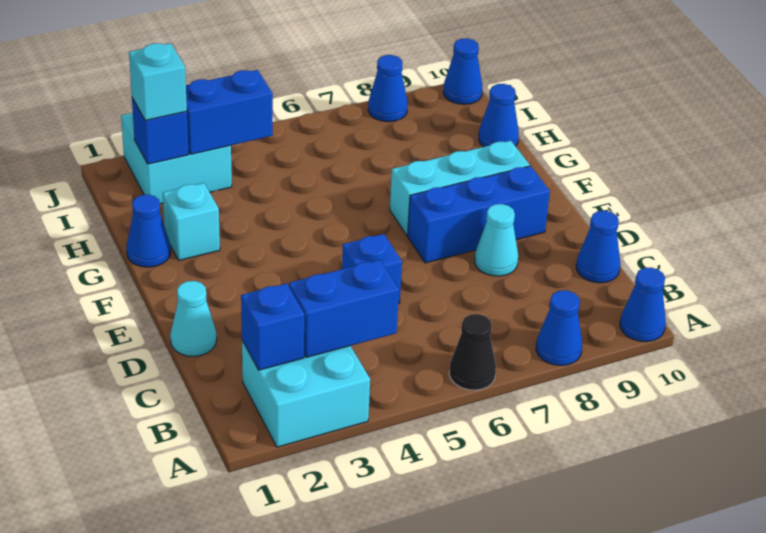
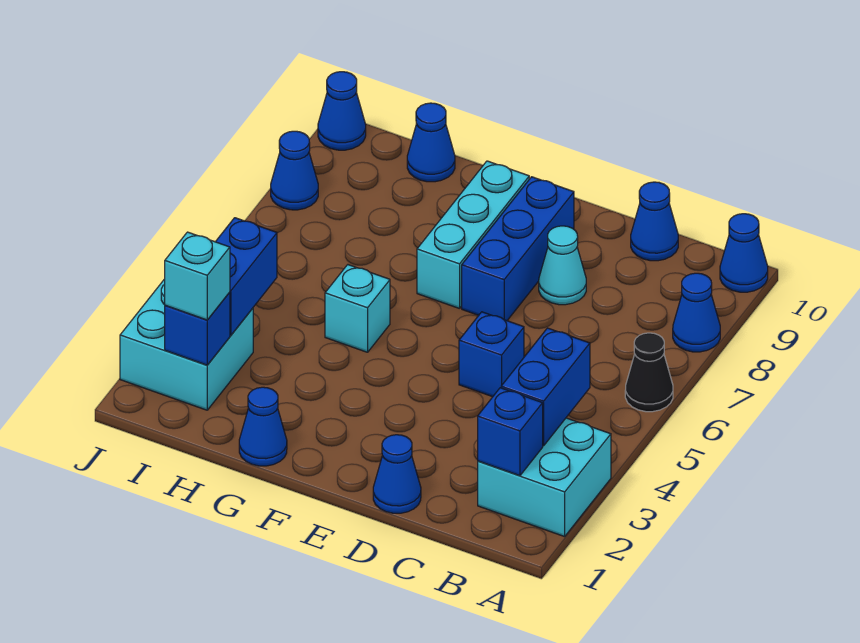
cyan 1x1 cone [170,281,217,356] -> blue 1x1 cone [373,435,421,513]
cyan 1x1 brick [163,183,220,260] -> cyan 1x1 brick moved to [325,265,390,352]

